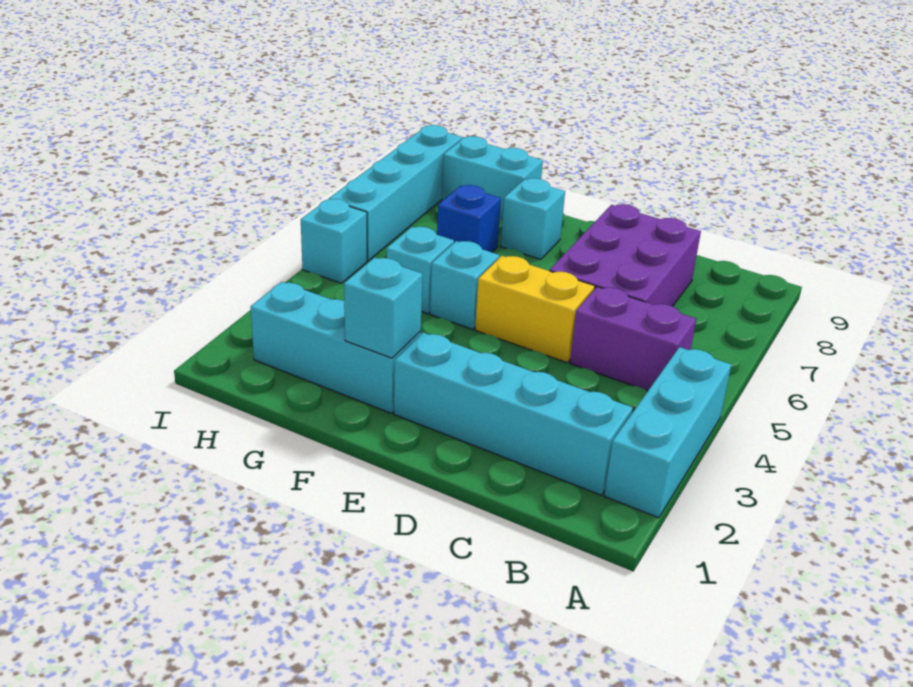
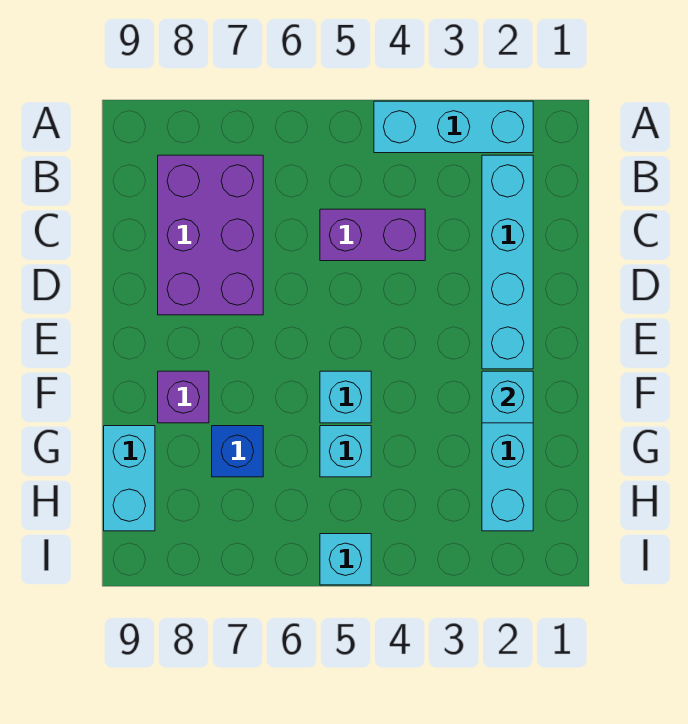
purple 1x2 brick [570,287,696,391] -> purple 1x2 brick turned to [320,209,425,261]
purple 2x3 brick [550,204,701,306] -> purple 2x3 brick turned to [158,155,263,315]
yellow 1x2 brick [475,256,595,362] -> none
cyan 1x1 brick [501,178,565,259] -> purple 1x1 brick [158,371,209,423]
cyan 1x4 brick [329,125,463,261] -> none

